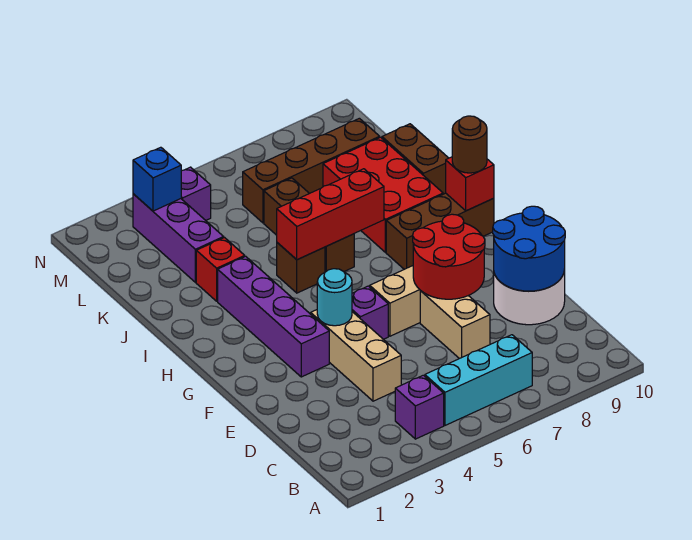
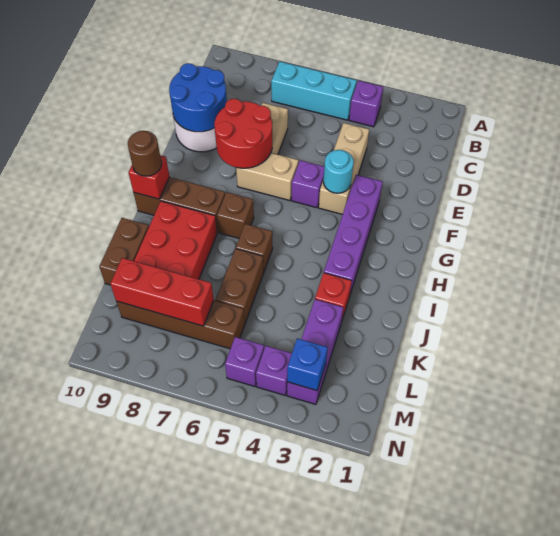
brown 1x1 brick [277,243,325,293] -> brown 1x1 brick moved to [217,192,254,238]
red 1x3 brick [277,169,384,260] -> red 1x3 brick moved to [110,258,214,326]
none -> purple 1x1 brick [225,337,264,386]

